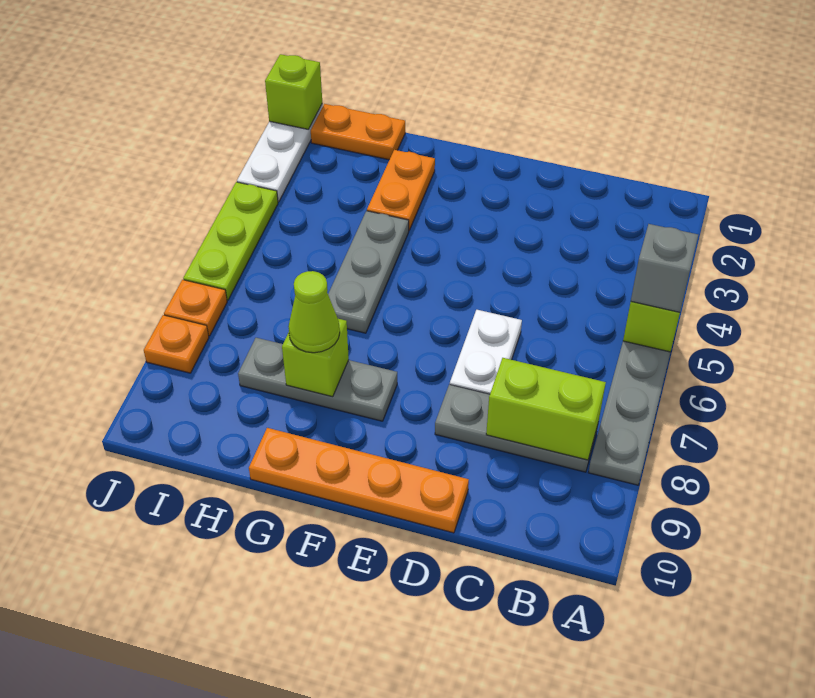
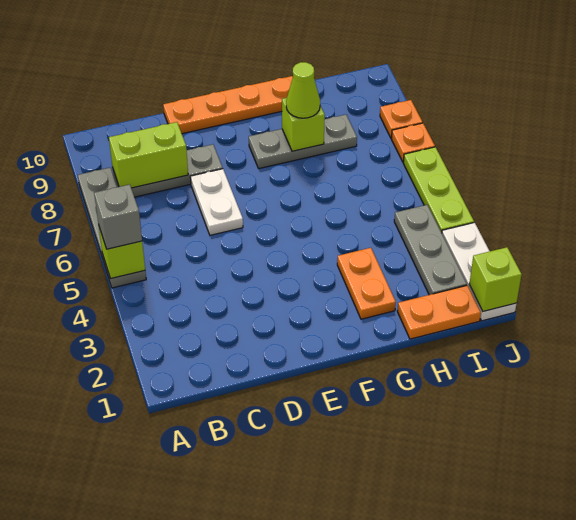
grey 1x3 plate [328,211,409,333] -> grey 1x3 plate moved to [394,205,467,295]

